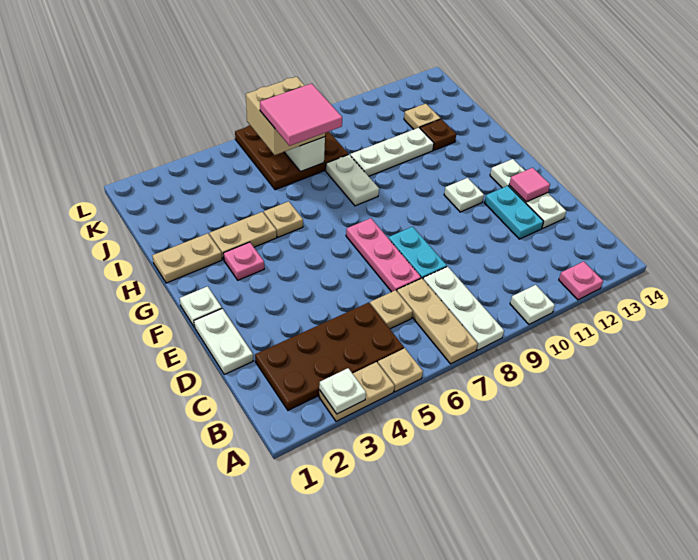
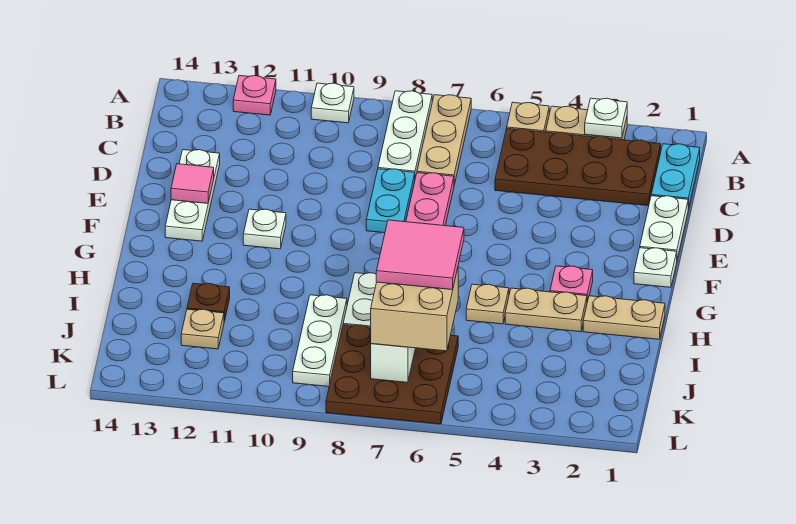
tan 1x1 plate [370,290,413,329] -> none
cyan 1x2 plate [484,186,544,239] -> cyan 1x2 plate moved to [651,144,700,209]
white 1x3 plate [350,128,434,176] -> white 1x3 plate turned to [293,295,347,387]

